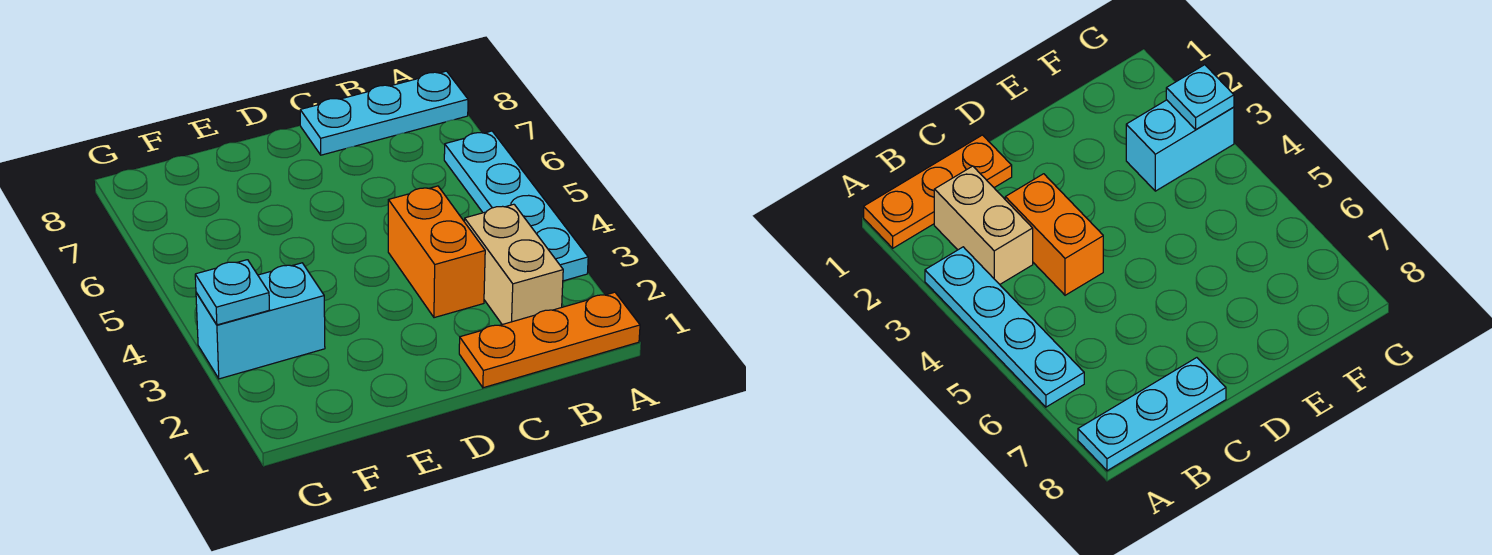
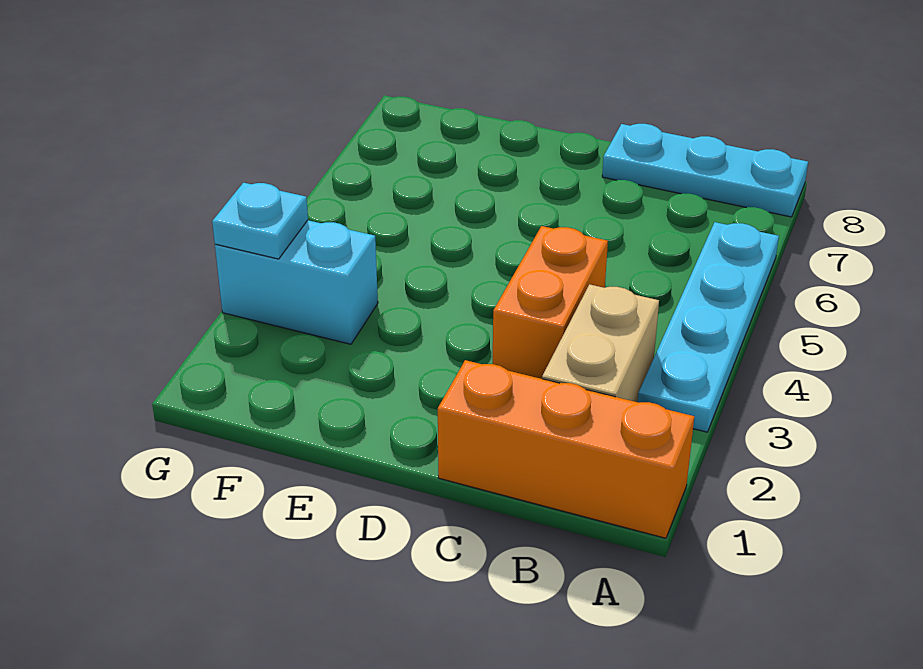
orange 1x3 plate [459,292,640,388] -> orange 1x3 brick [438,360,694,538]

